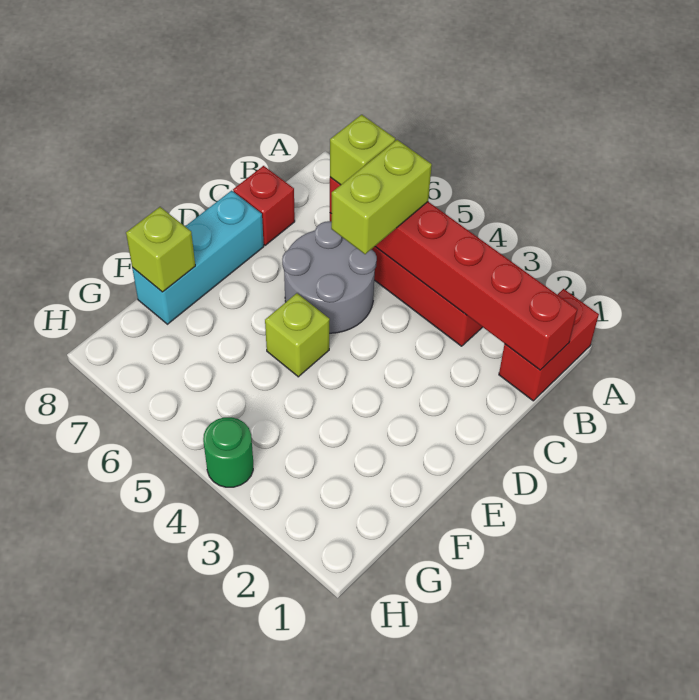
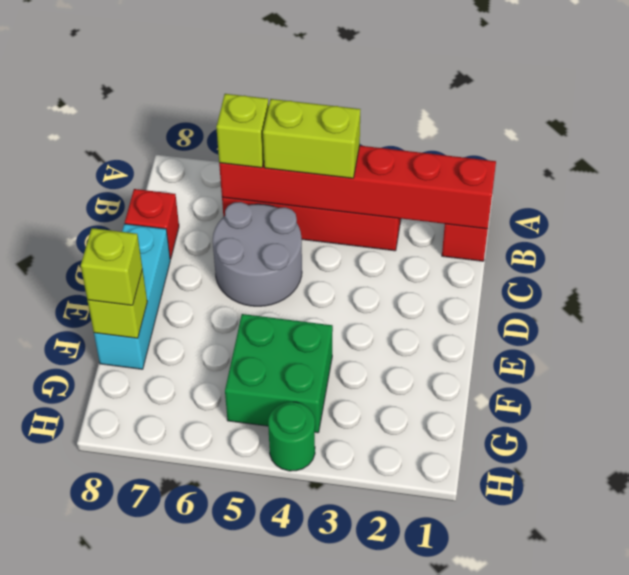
lime 1x2 brick [331,140,432,254] -> lime 1x2 brick turned to [263,99,360,178]
lime 1x1 brick [265,293,330,377] -> lime 1x1 brick moved to [81,228,142,305]
none -> green 2x2 brick [225,314,333,433]

